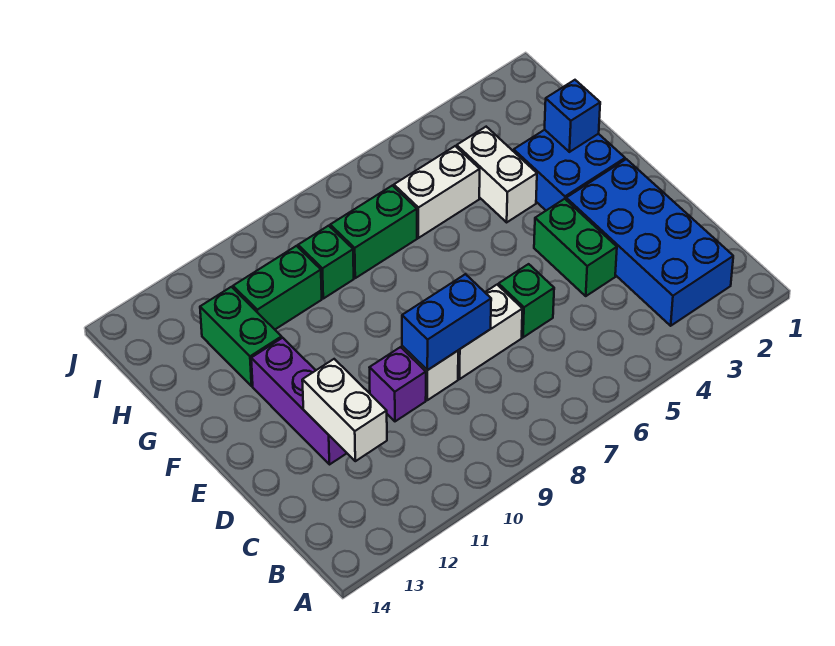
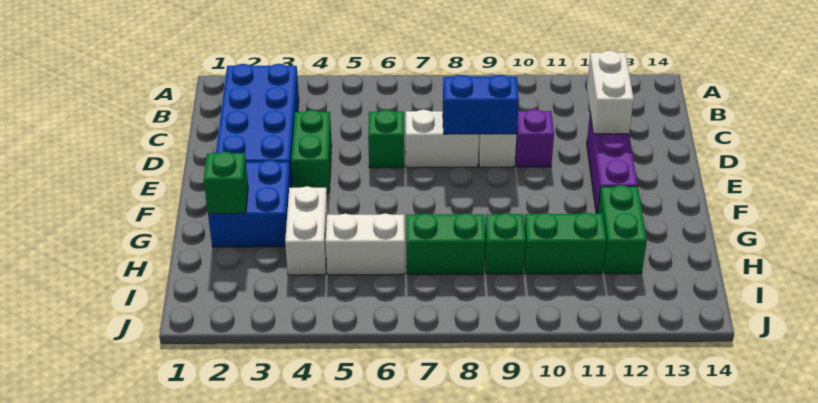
blue 1x1 brick [545,80,600,152] -> green 1x1 brick [204,152,248,214]

